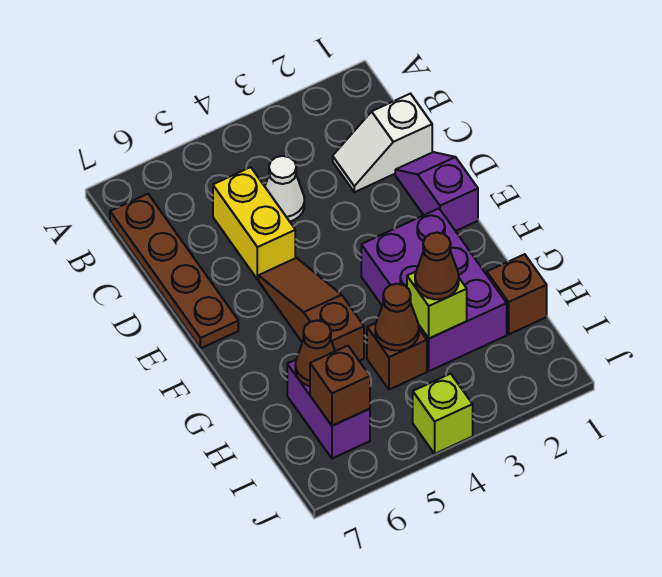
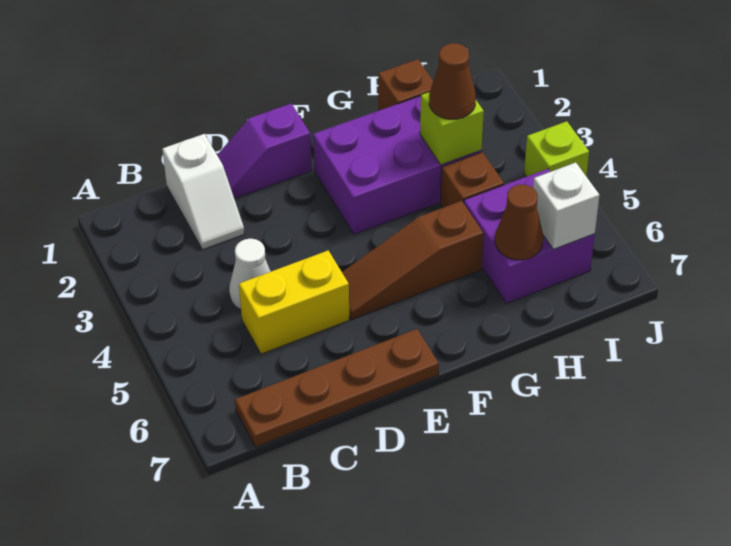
brown 1x1 cone [375,284,419,350] -> none
purple 1x2 brick [287,360,370,458] -> purple 2x2 brick [464,169,595,303]
brown 1x1 brick [310,346,370,426] -> white 1x1 brick [533,162,599,249]

